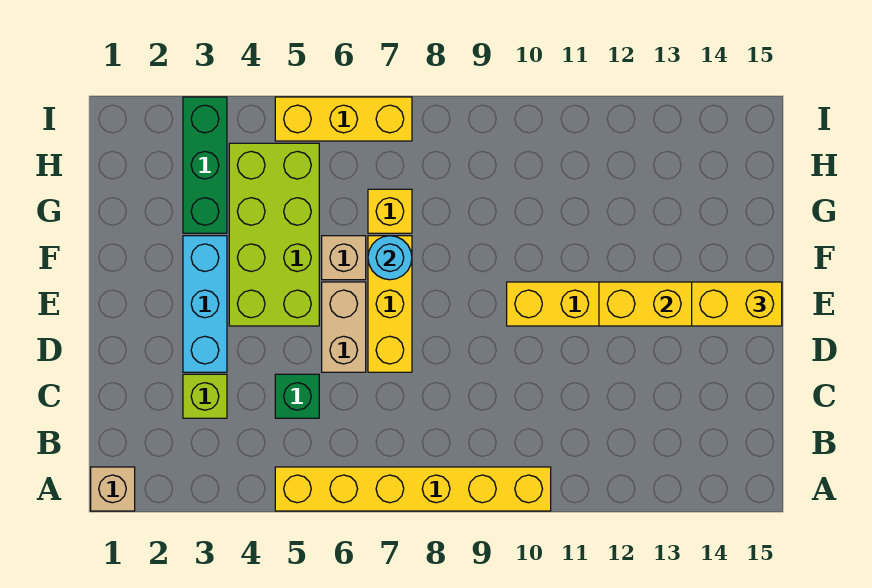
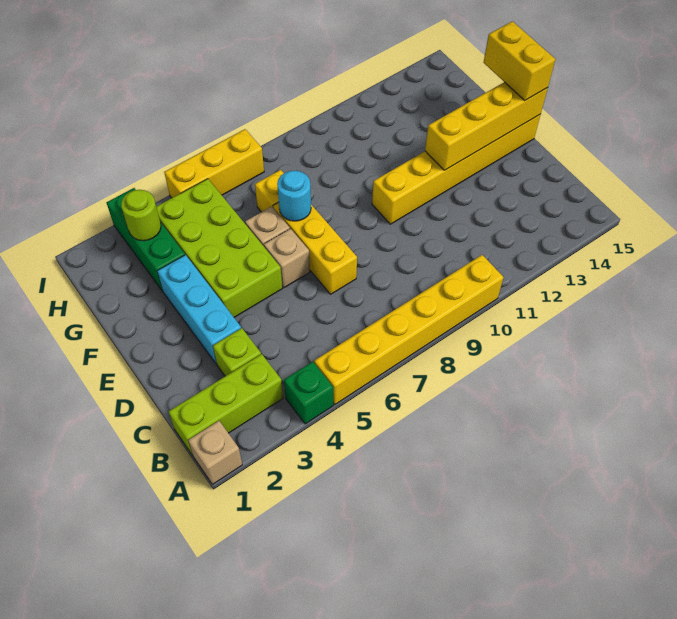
none -> lime 1x3 brick [168,354,283,456]
green 1x1 brick [275,374,319,418] -> green 1x1 brick moved to [284,362,333,424]
tan 1x2 brick [322,282,366,372] -> tan 1x1 brick [264,229,310,288]
yellow 1x2 brick [692,282,782,326] -> yellow 1x2 brick turned to [484,21,555,101]
none -> lime 1x1 round brick [121,190,161,241]

